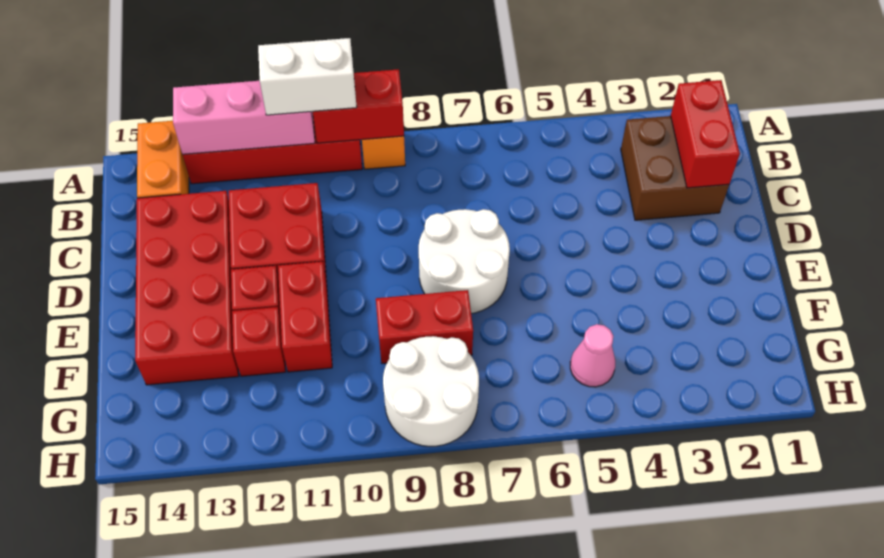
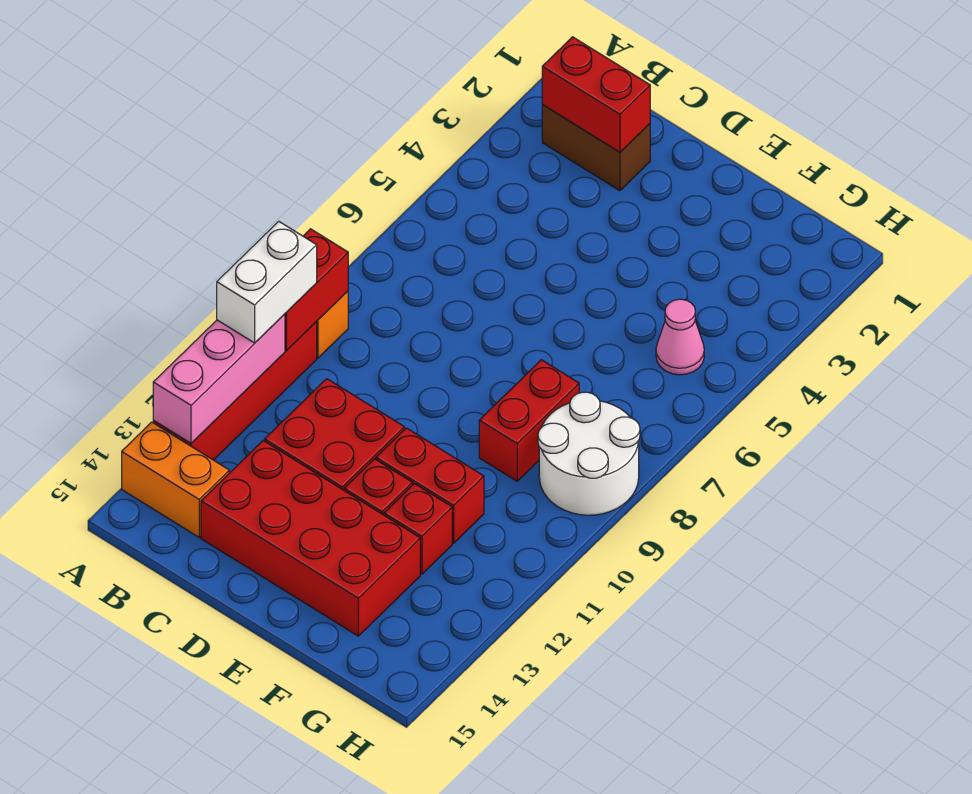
brown 2x2 brick [621,116,729,220] -> brown 1x2 brick [542,105,650,191]
white 2x2 round brick [419,209,510,314] -> none

